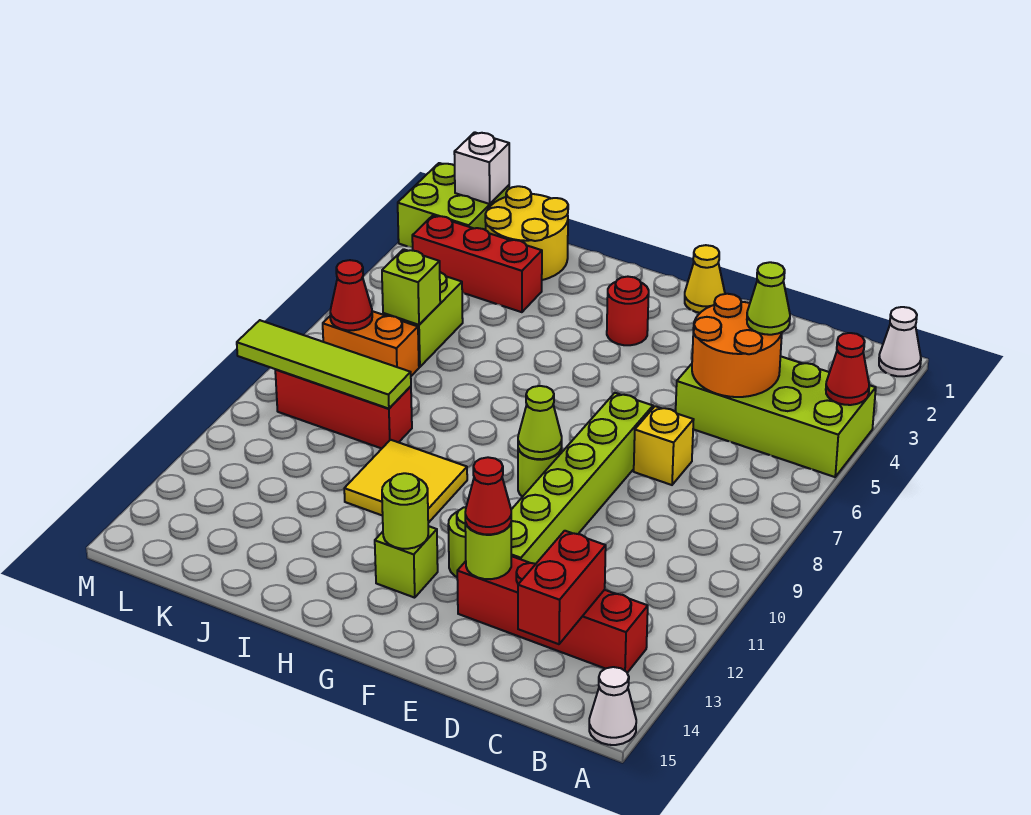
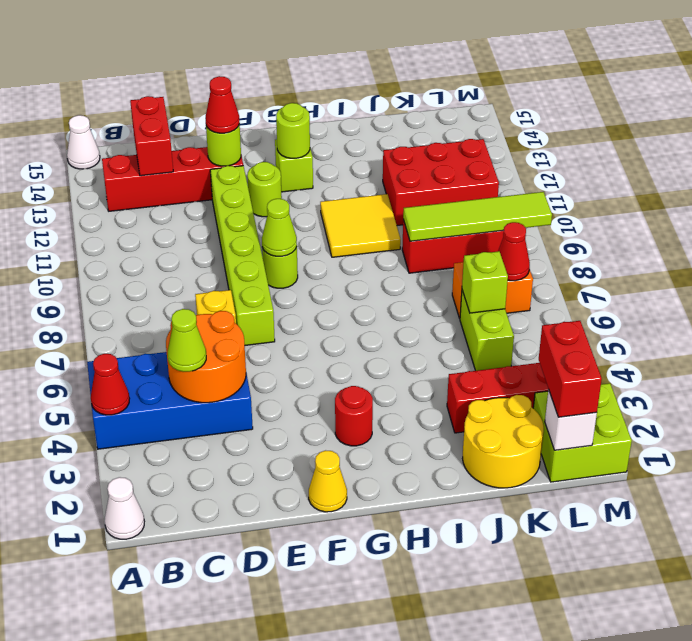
lime 2x4 brick [676,356,876,477] -> blue 2x4 brick [87,352,253,449]
none -> red 2x3 brick [383,139,499,225]
none -> red 1x2 brick [539,321,602,417]

